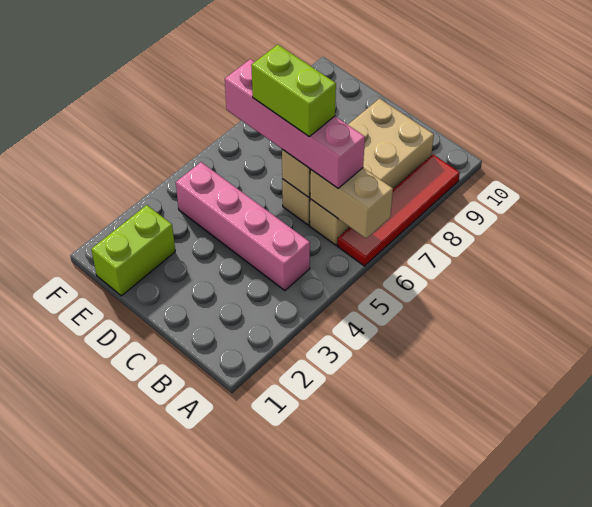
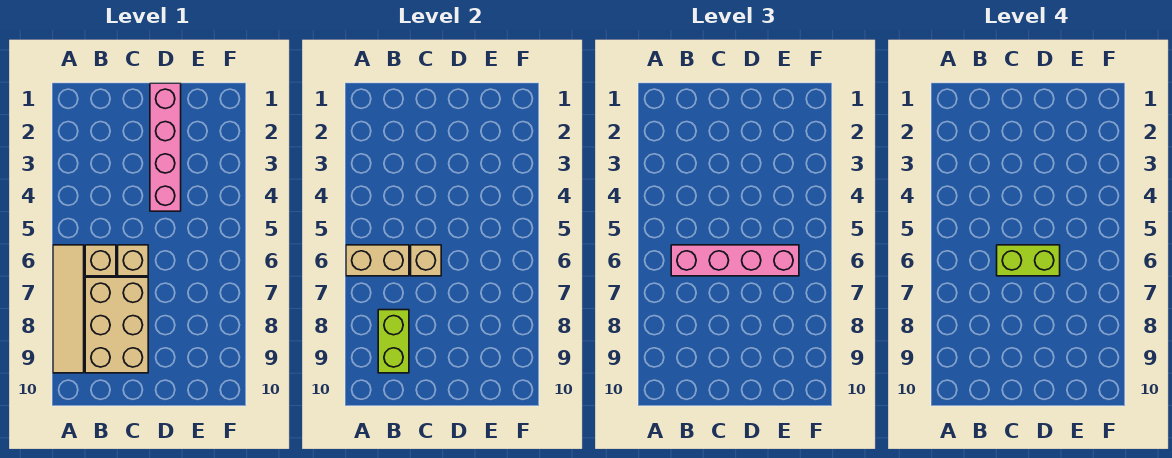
red 1x4 tile [337,155,460,266] -> tan 1x4 tile [53,245,84,373]
pink 1x4 brick [176,162,310,291] -> pink 1x4 brick turned to [150,83,181,211]
lime 1x2 brick [91,205,175,296] -> lime 1x2 brick moved to [378,310,409,373]

